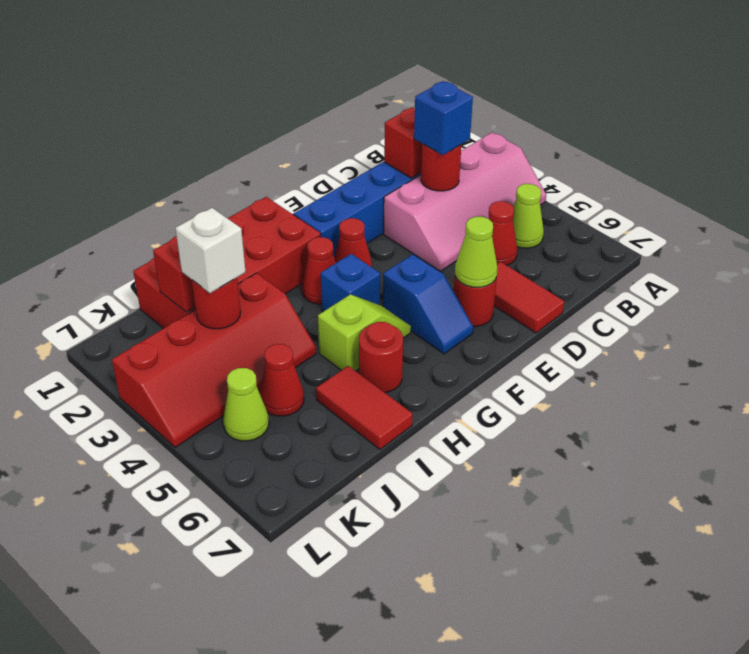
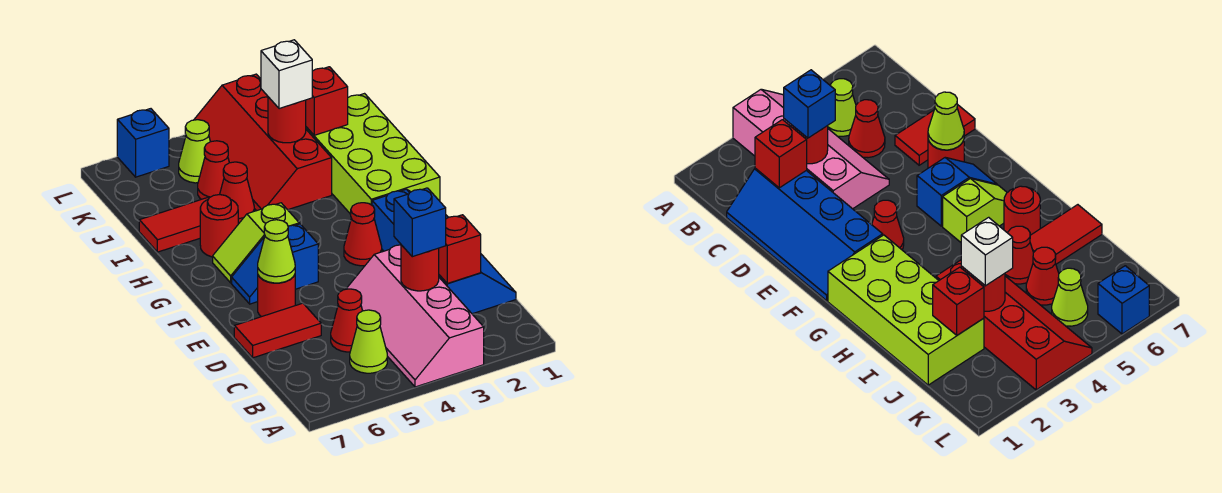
red 2x4 brick [133,197,321,328] -> lime 2x4 brick [306,94,440,214]
red 1x1 cone [302,237,336,304] -> red 1x1 cone moved to [220,162,254,224]
blue 1x1 brick [321,254,380,312] -> blue 1x1 brick moved to [117,109,169,177]
lime 1x2 slope [318,294,411,371] -> lime 1x2 slope turned to [213,203,299,283]

